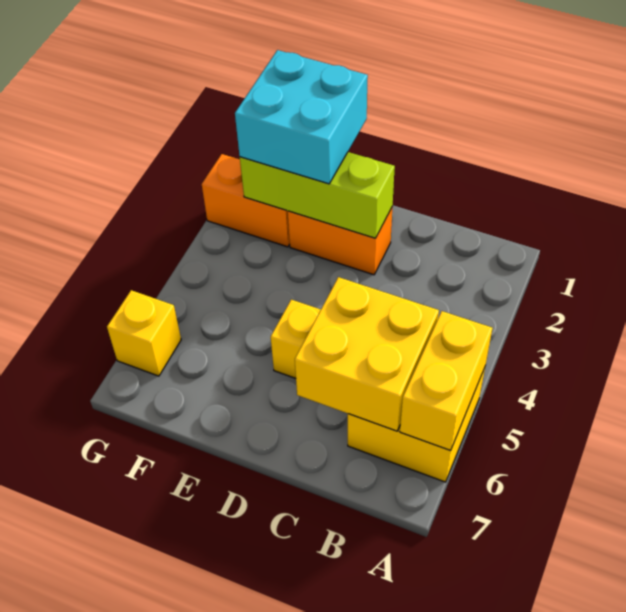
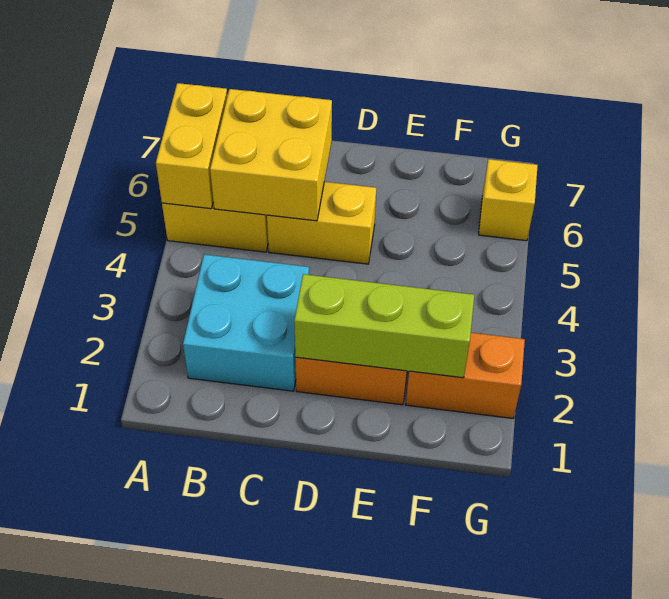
cyan 2x2 brick [235,50,368,184] -> cyan 2x2 brick moved to [183,254,309,391]

